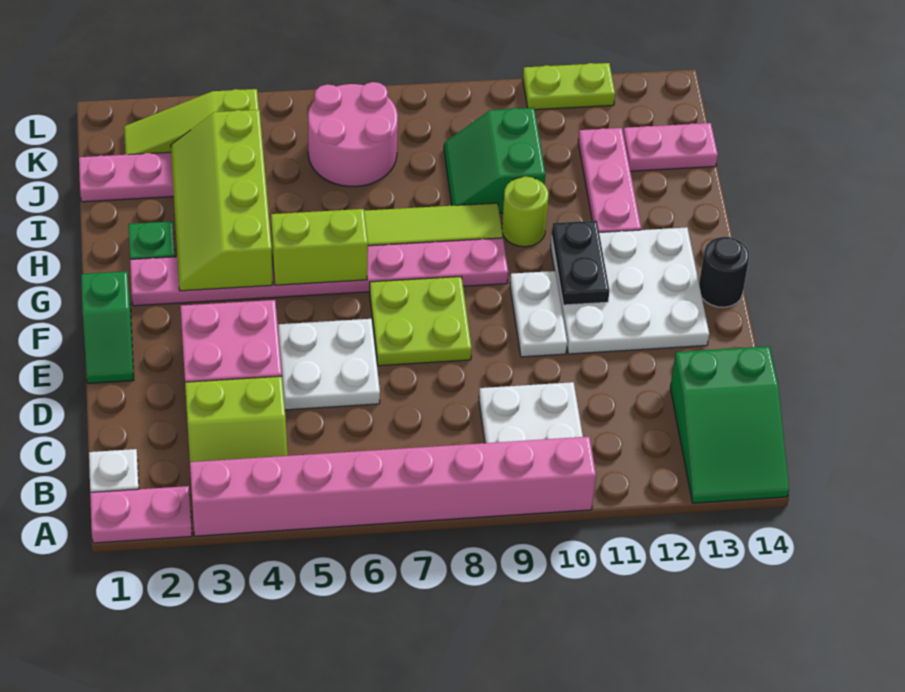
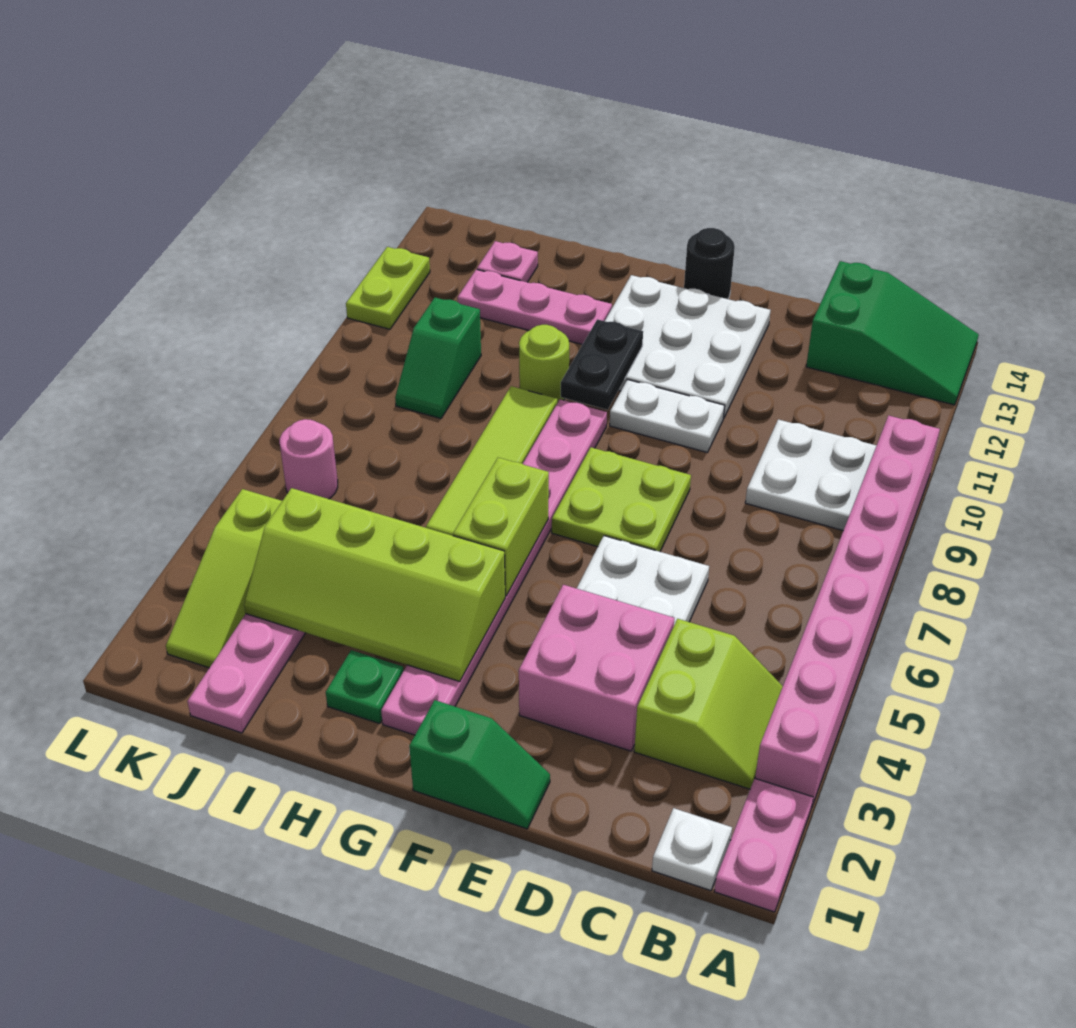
black 1x2 plate [552,220,610,305] -> black 1x2 plate turned to [561,319,643,410]
green 2x2 slope [444,108,546,213] -> green 1x2 slope [395,298,481,419]
pink 2x2 round brick [308,82,398,187] -> pink 1x1 round brick [280,419,338,499]
pink 1x2 plate [623,123,718,171] -> pink 1x1 plate [477,241,538,282]

